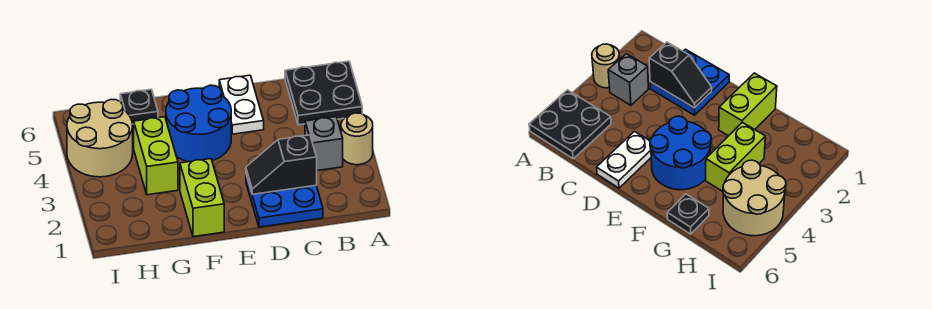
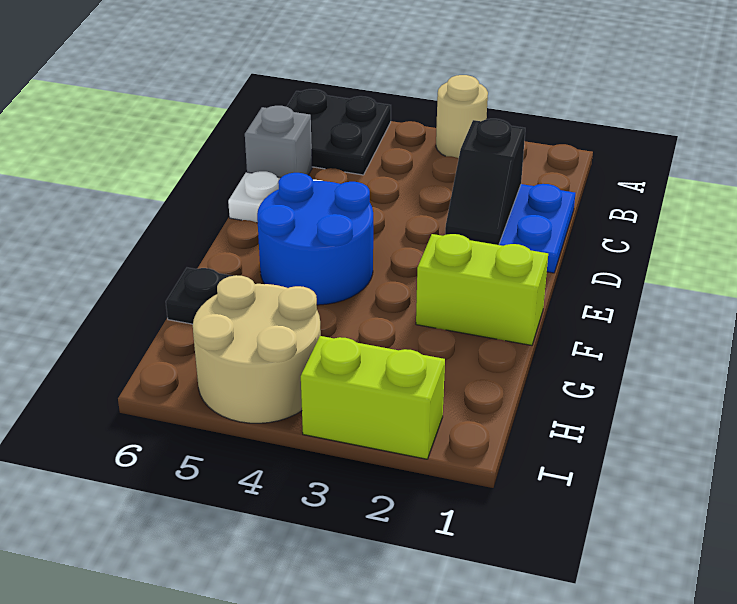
grey 1x1 brick [305,117,343,171] -> grey 1x1 brick moved to [245,106,312,178]
lime 1x2 brick [134,117,178,195] -> lime 1x2 brick moved to [301,336,445,459]

